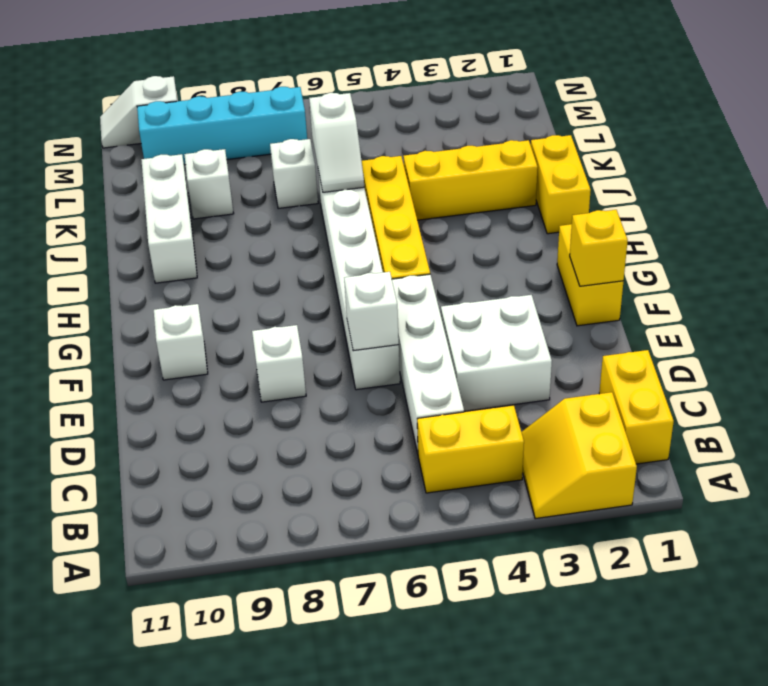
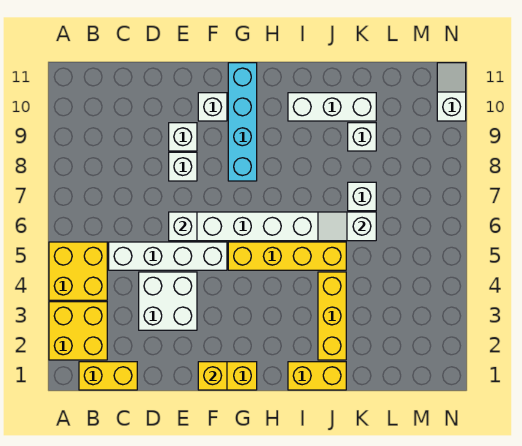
yellow 2x2 slope [522,392,637,519] -> yellow 2x2 brick [49,302,107,360]
yellow 1x2 brick [417,405,524,493] -> yellow 2x2 brick [49,242,107,300]
none -> white 1x1 brick [169,123,197,151]
cyan 1x4 brick [137,87,307,165] -> cyan 1x4 brick moved to [228,63,257,181]

